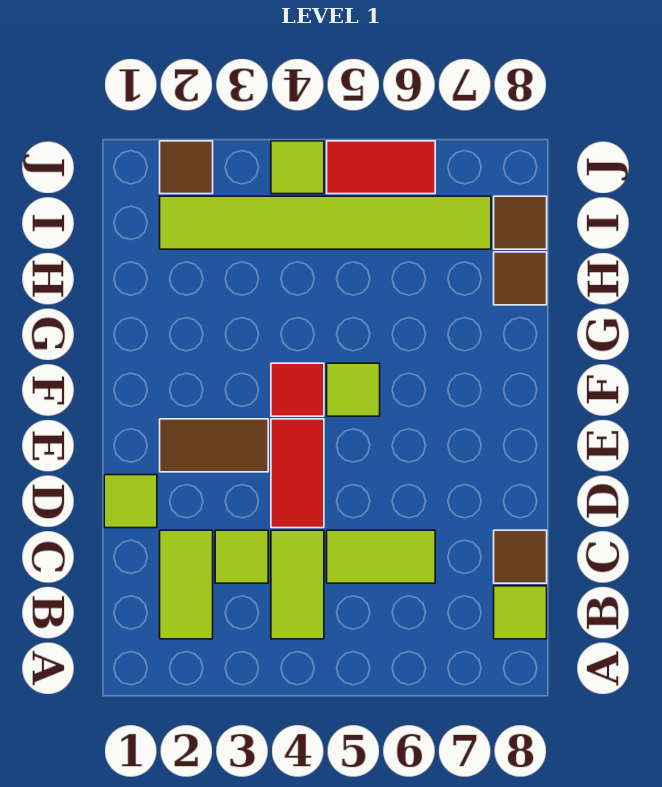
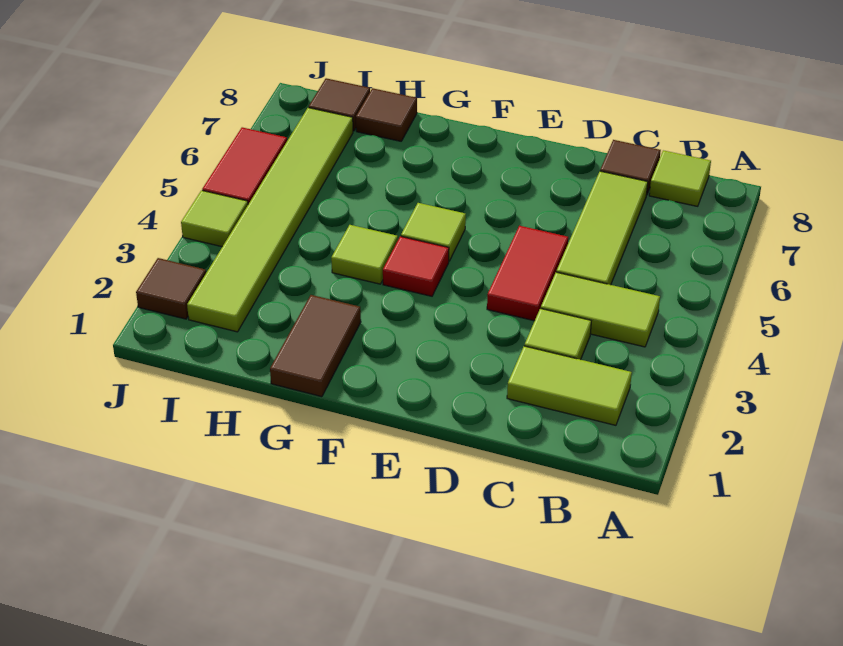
lime 1x2 tile [327,530,435,583] -> lime 1x3 tile [556,171,648,285]
lime 1x1 tile [104,475,157,528] -> lime 1x1 tile moved to [331,225,398,284]
red 1x2 tile [271,419,324,528] -> red 1x2 tile turned to [487,226,568,321]
brown 1x2 tile [160,419,268,472] -> brown 1x2 tile moved to [270,295,361,397]

